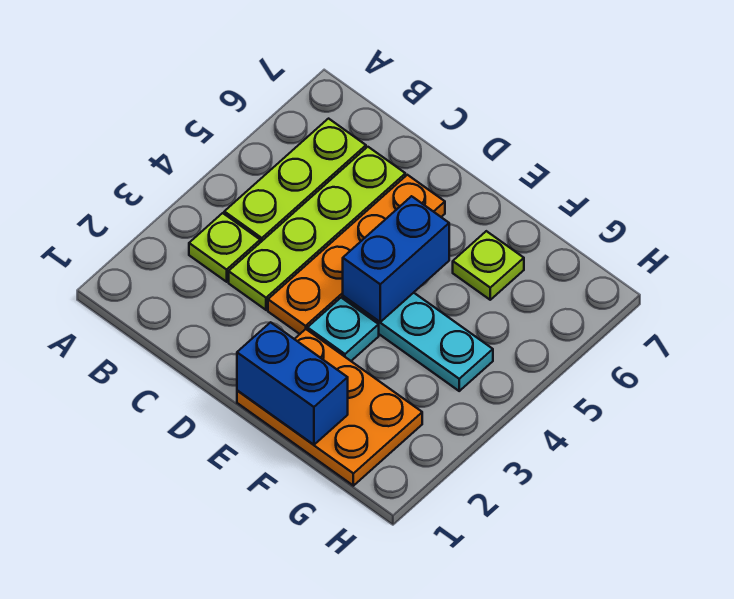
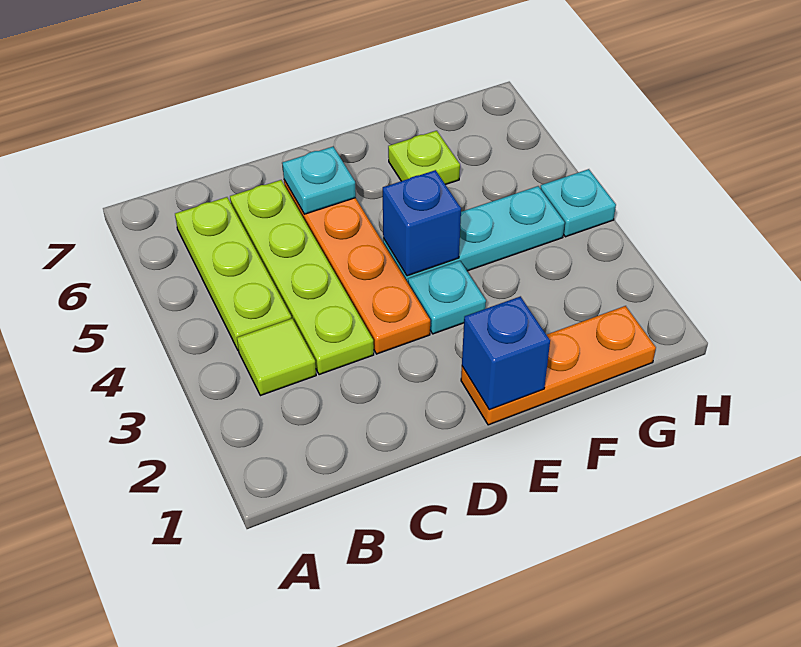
lime 1x1 plate [189,213,260,282] -> lime 1x1 tile [237,319,316,396]
none -> cyan 1x1 plate [282,147,356,214]
orange 2x3 plate [237,329,422,486] -> orange 1x3 plate [461,306,656,425]
blue 1x2 brick [237,322,348,445] -> blue 1x1 brick [462,296,550,410]
blue 1x2 brick [343,196,449,322] -> blue 1x1 brick [383,170,461,276]
none -> cyan 1x1 plate [540,169,616,237]

